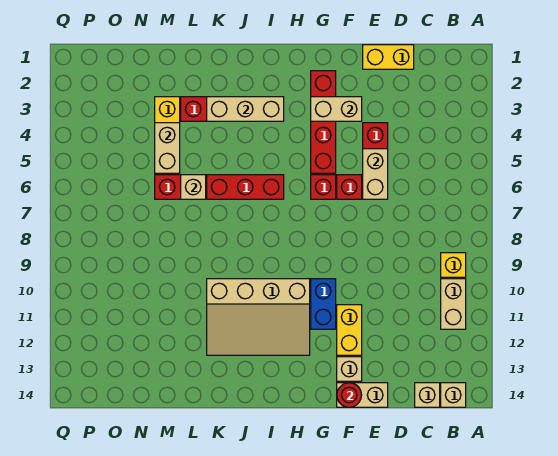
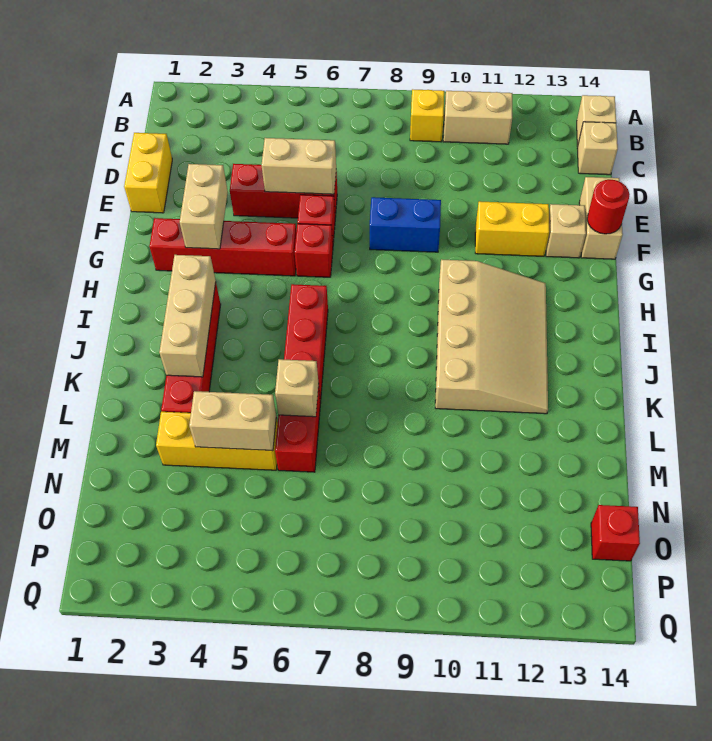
blue 1x2 brick [311,279,336,329] -> blue 1x2 brick moved to [370,197,441,252]
none -> red 1x1 brick [591,505,640,561]

